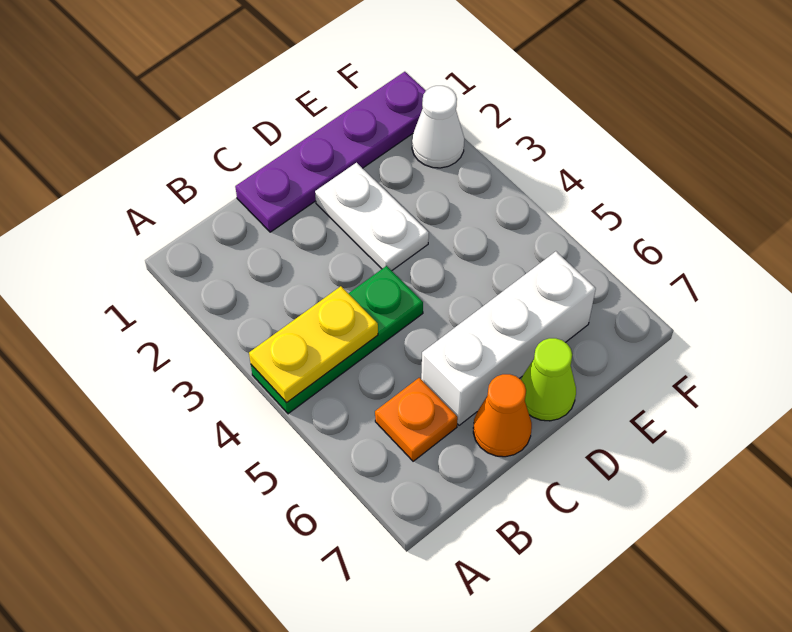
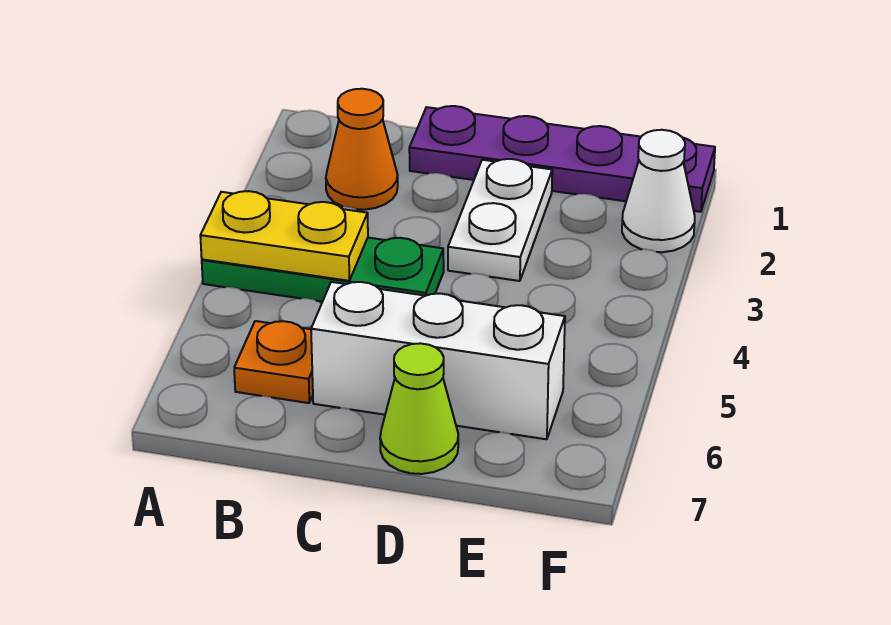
orange 1x1 cone [473,374,532,457] -> orange 1x1 cone moved to [326,89,398,210]

